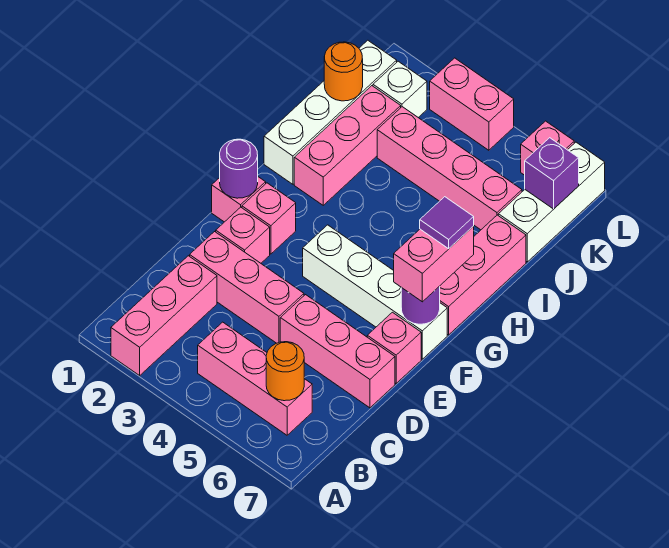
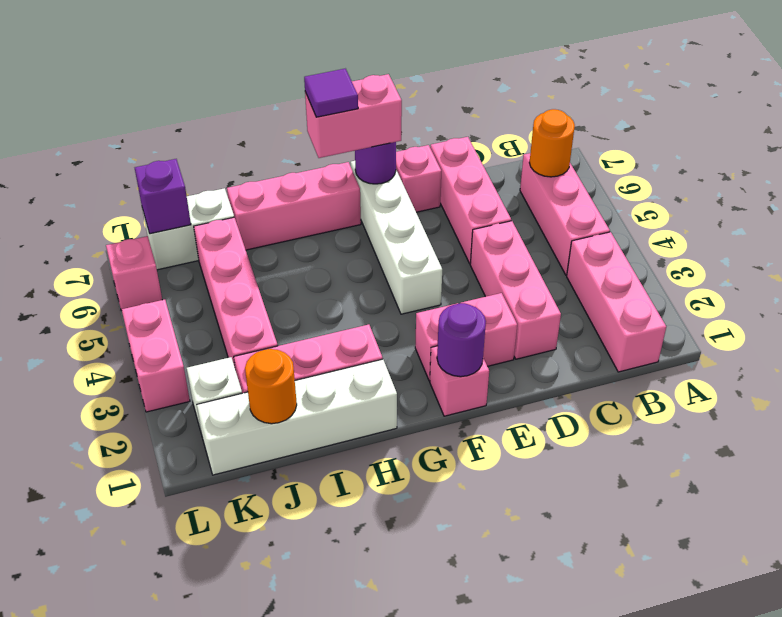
pink 1x3 brick [111,256,217,375] -> pink 1x3 brick turned to [567,232,666,372]
white 1x3 brick [498,142,605,262] -> white 1x2 brick [143,188,234,270]

